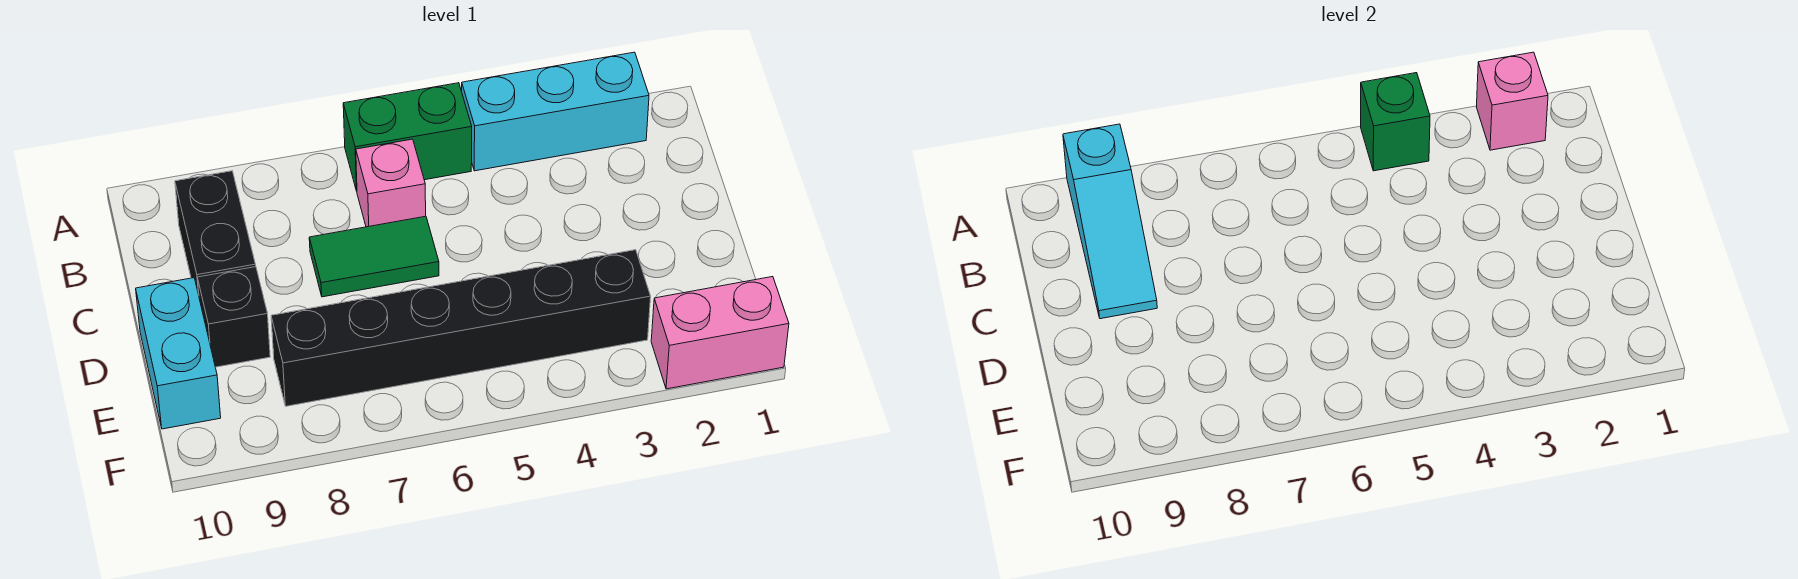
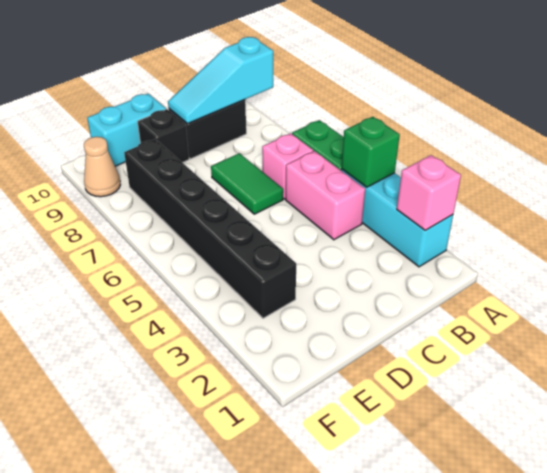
pink 1x2 brick [651,277,789,389] -> pink 1x2 brick moved to [286,151,365,240]
none -> tan 1x1 cone [84,137,121,197]

